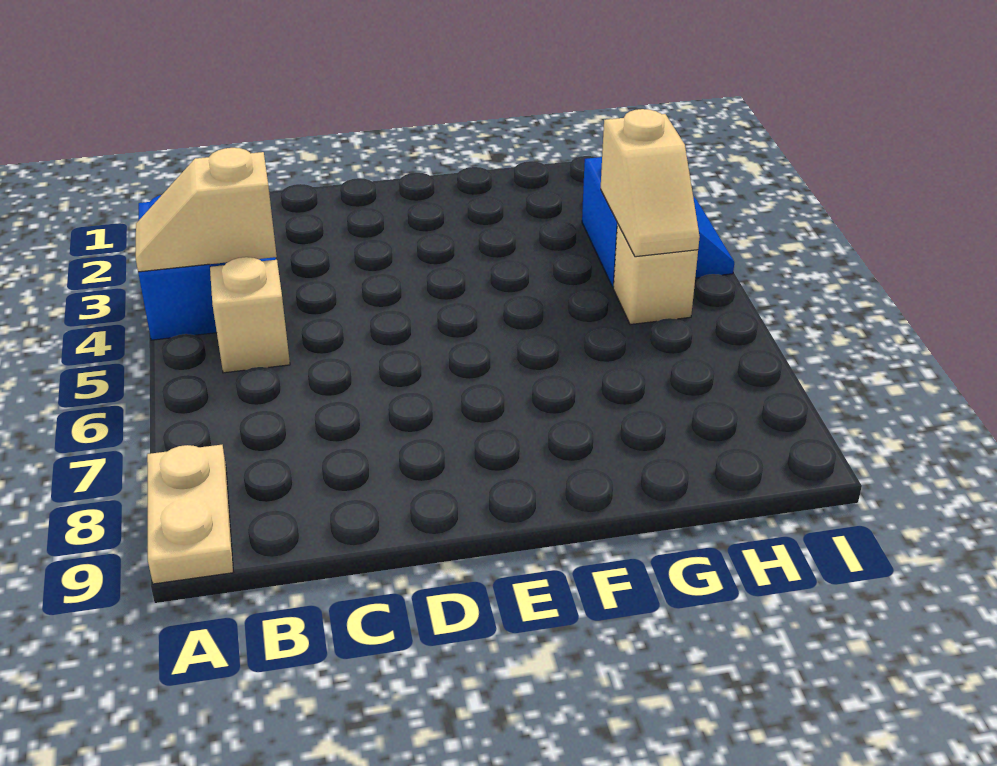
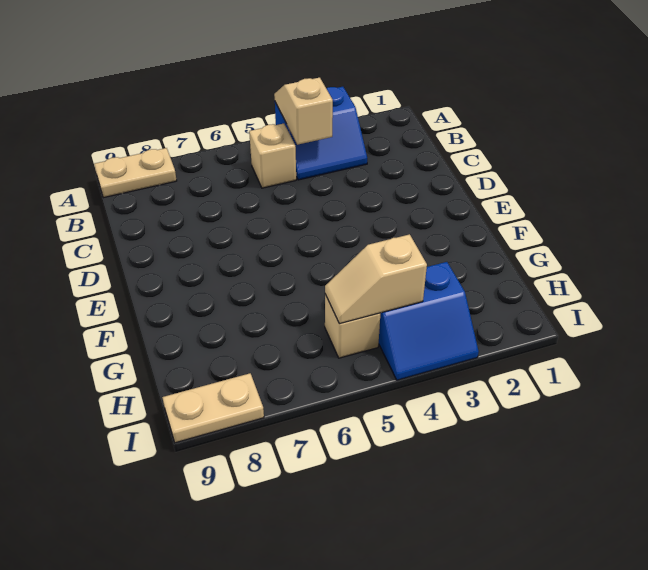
none -> tan 1x2 plate [162,373,264,443]

